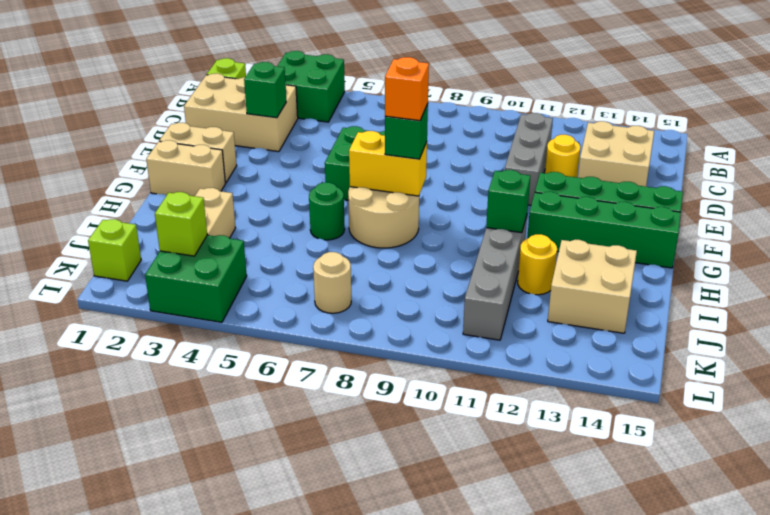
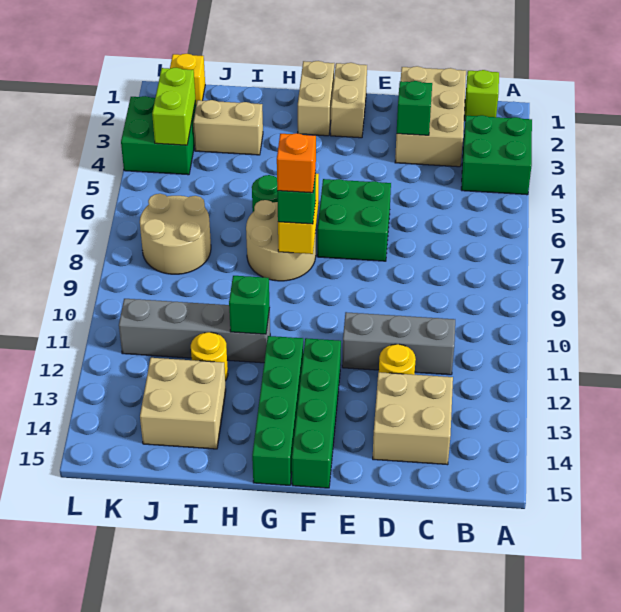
lime 1x1 brick [88,219,141,281] -> yellow 1x1 brick [170,54,205,104]
lime 1x1 brick [155,192,207,256] -> lime 1x2 brick [152,68,196,145]
tan 1x1 round brick [313,252,351,313] -> tan 2x2 round brick [140,194,211,274]

